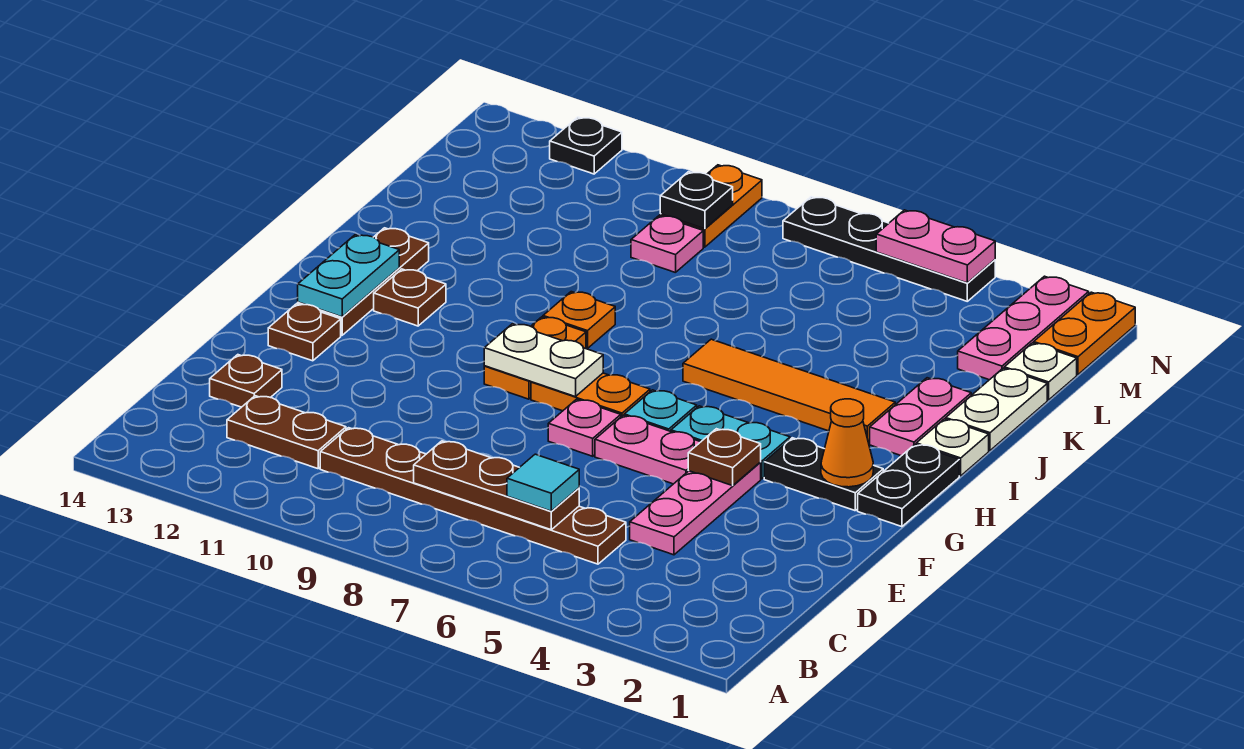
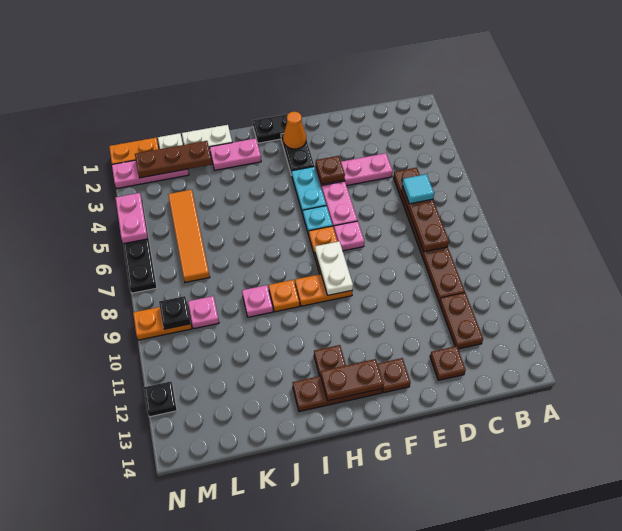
cyan 1x2 plate [298,235,399,317] -> brown 1x2 plate [320,359,383,401]
white 1x1 plate [916,419,989,476] -> none
orange 1x4 tile [683,339,895,443] -> orange 1x4 tile moved to [168,190,210,283]
none -> pink 1x1 plate [242,285,273,317]
none -> brown 1x3 plate [135,141,212,178]

